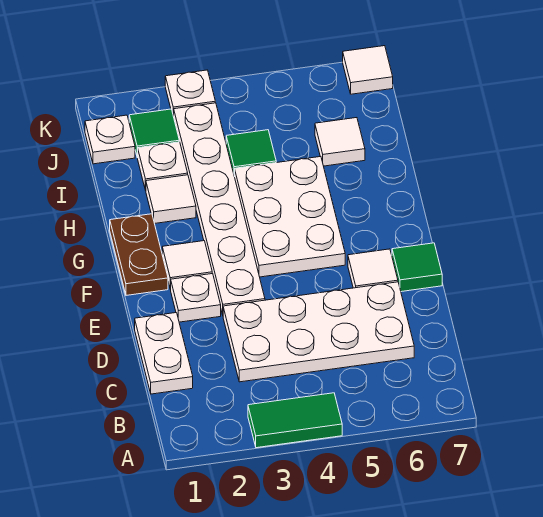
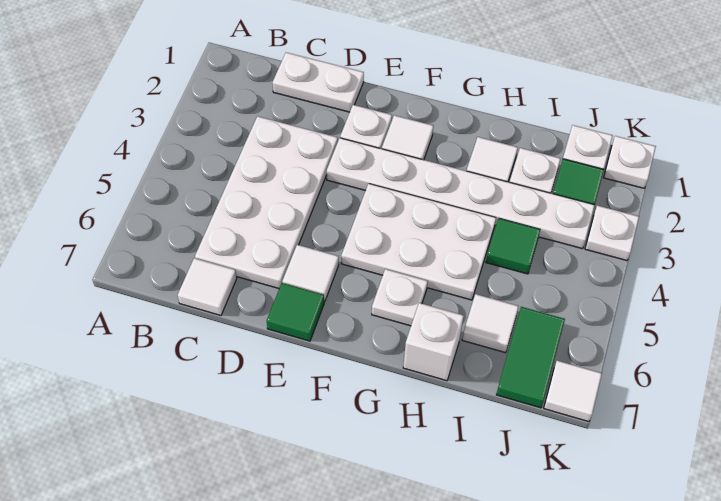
green 1x2 tile [248,393,342,448] -> green 1x2 tile moved to [496,307,565,408]
none -> white 1x1 tile [178,258,237,315]
brown 1x2 plate [110,214,168,295] -> none
none -> white 1x1 plate [372,269,428,326]
none -> white 1x1 brick [403,303,464,381]
none -> white 1x1 plate [604,136,656,188]

